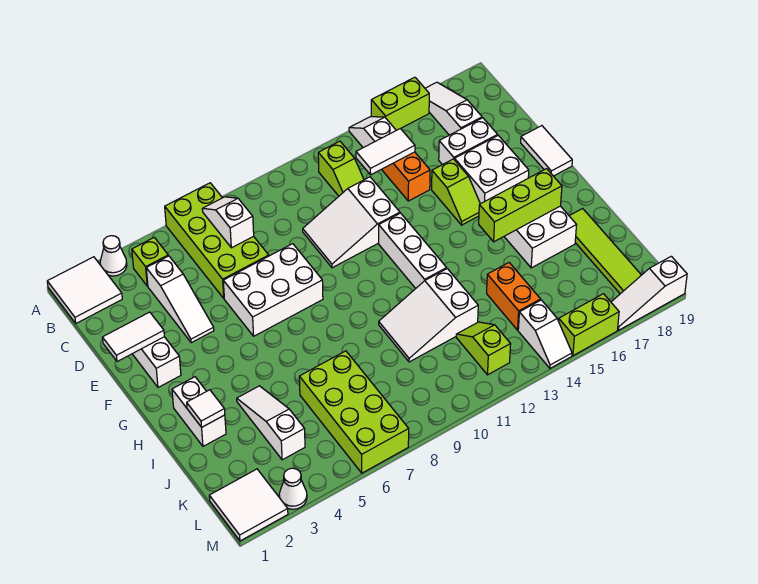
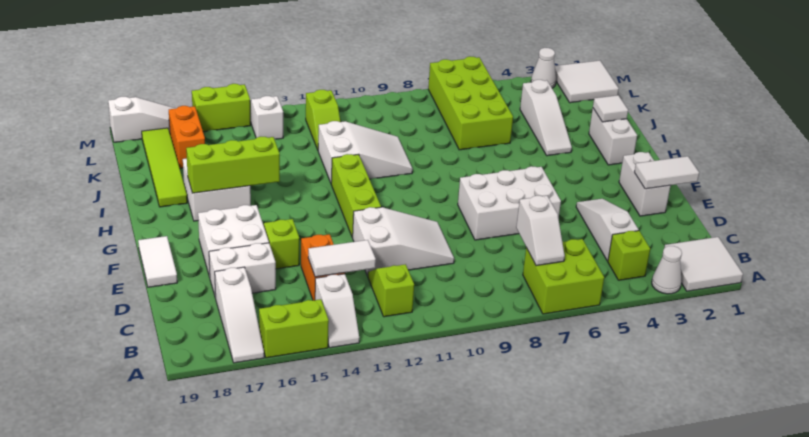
lime 2x4 brick [165,183,269,298] -> lime 2x2 brick [523,239,604,314]
white 1x3 brick [379,213,447,288] -> lime 1x3 brick [331,154,381,238]
orange 1x2 brick [487,263,541,330] -> orange 1x2 brick moved to [169,106,205,168]

